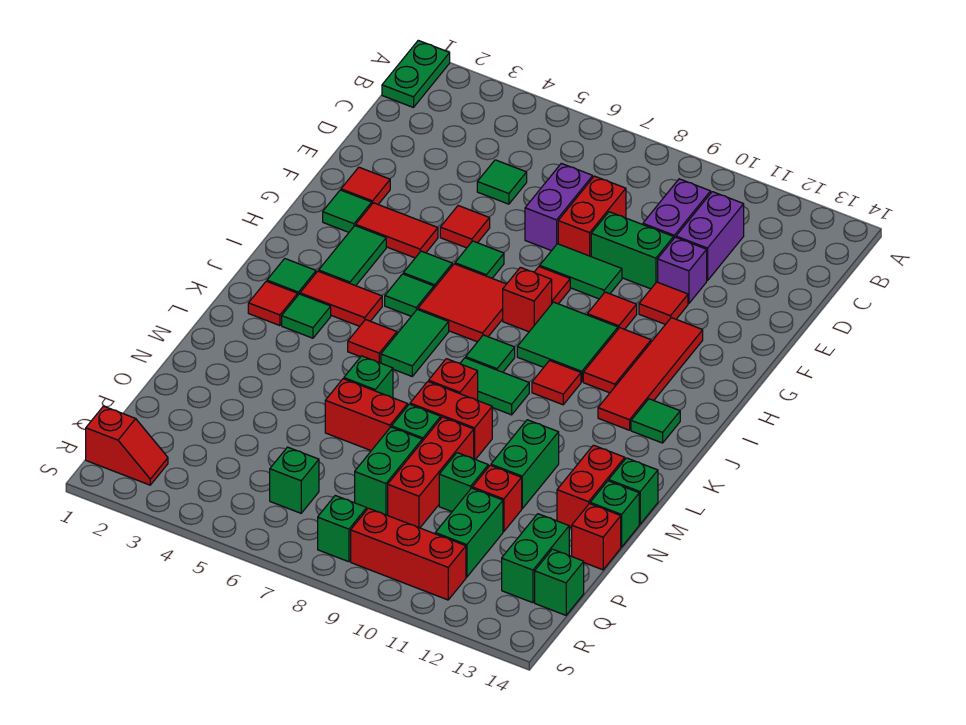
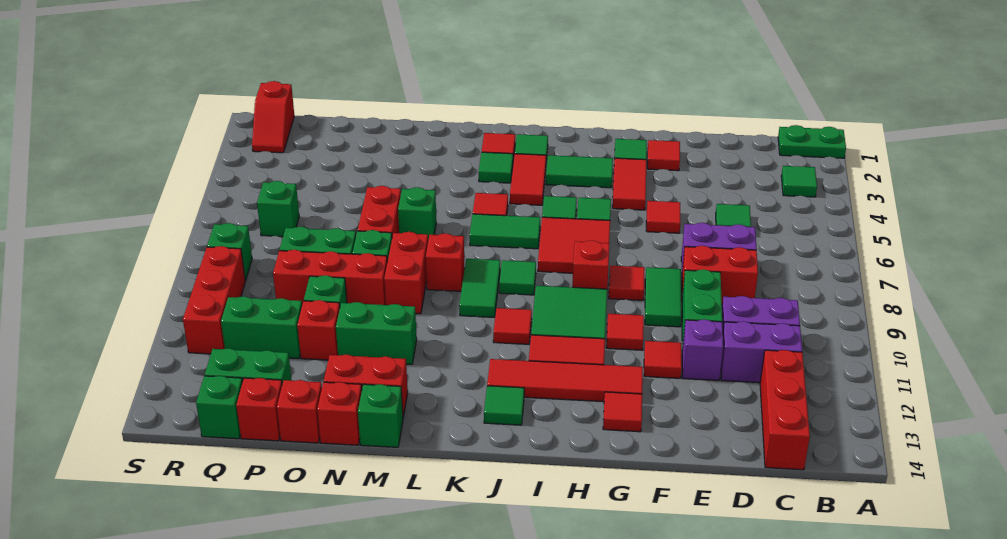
none -> red 1x3 brick [760,350,810,470]
green 1x1 tile [455,241,504,278] -> green 1x1 tile moved to [781,166,817,197]
none -> red 1x1 tile [603,392,642,432]
green 1x1 brick [590,481,639,547] -> red 1x1 brick [317,382,362,445]
none -> red 1x1 brick [236,378,282,441]

